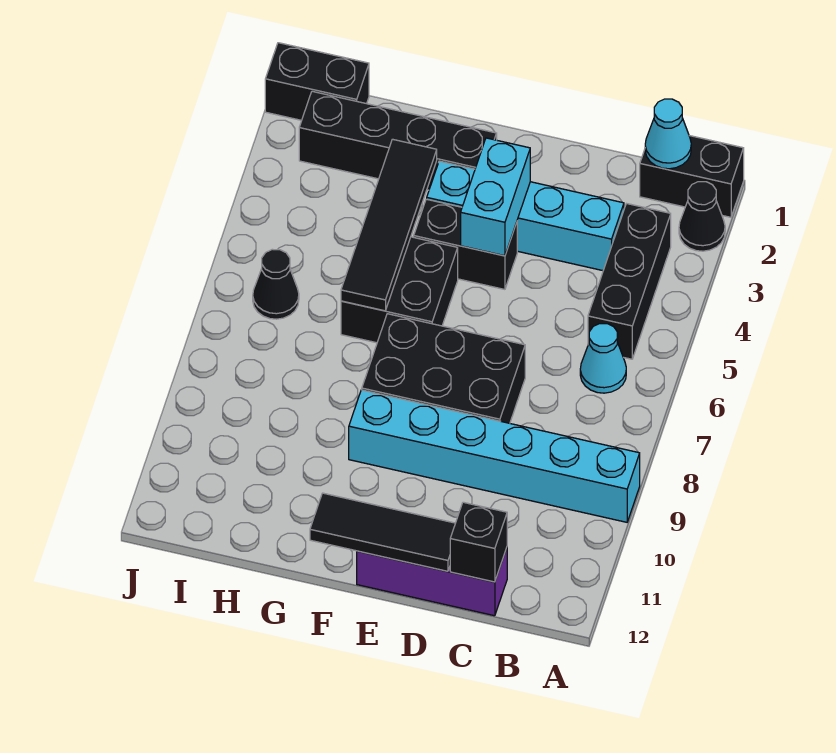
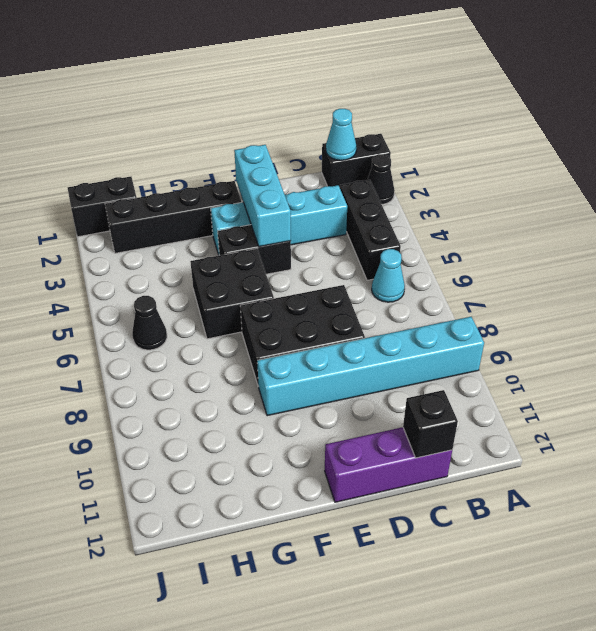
black 1x3 tile [310,493,455,571] -> none
cyan 1x2 brick [461,138,530,256] -> cyan 1x3 brick [234,145,291,247]
black 1x4 tile [341,139,437,311] -> none

